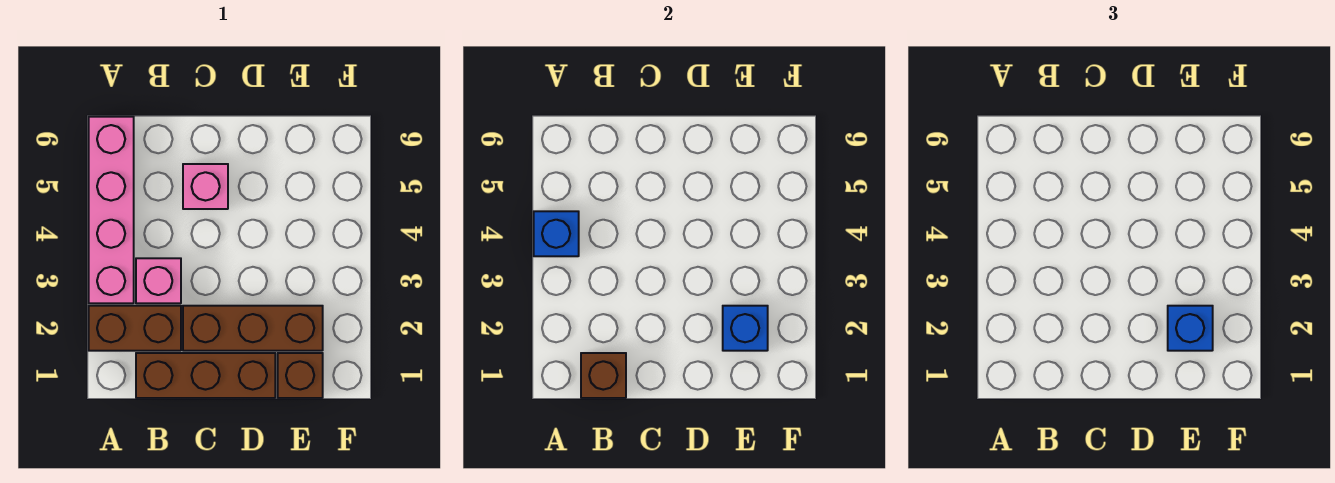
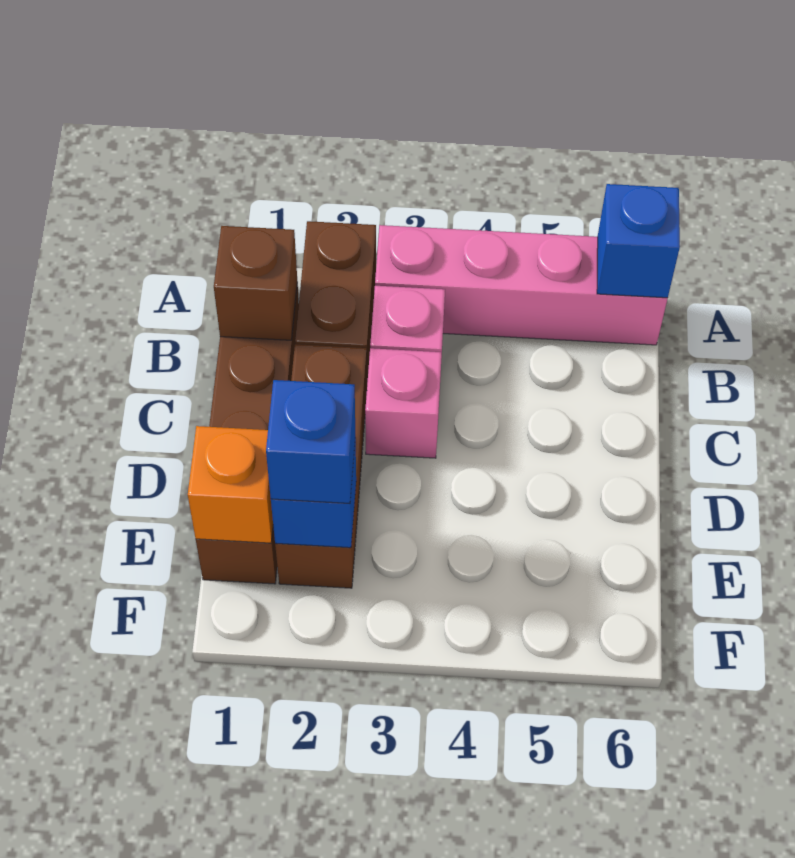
blue 1x1 brick [534,211,579,256] -> blue 1x1 brick moved to [597,184,680,298]
pink 1x1 brick [183,164,228,209] -> pink 1x1 brick moved to [365,348,442,458]
none -> orange 1x1 brick [188,426,273,543]

